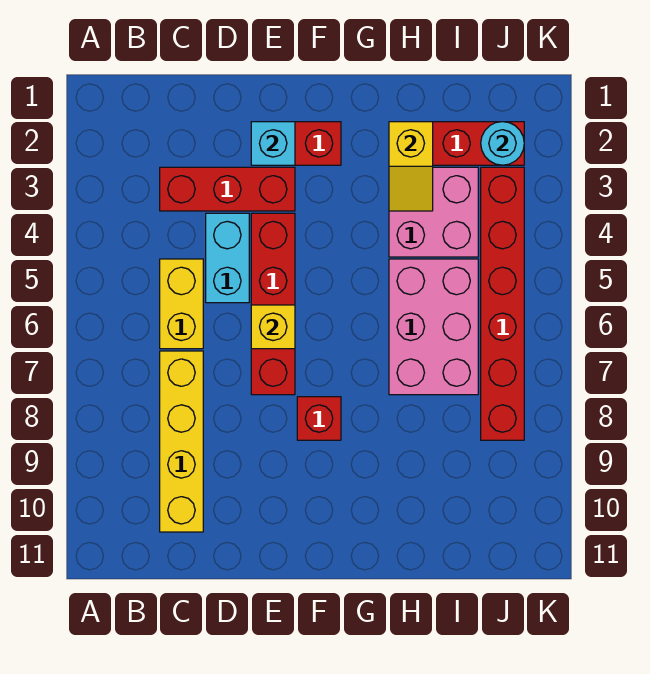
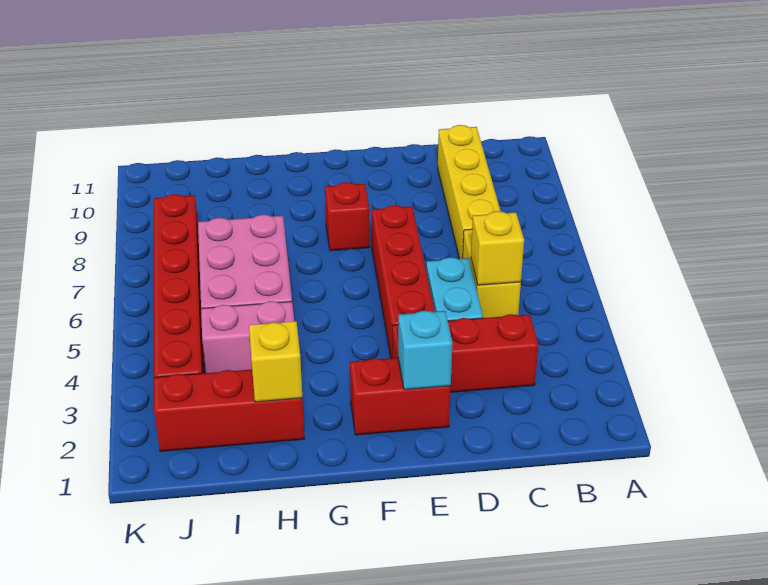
yellow 1x1 brick [251,305,295,349] -> yellow 1x1 brick moved to [471,211,524,285]
pink 2x2 brick [389,167,478,257] -> pink 1x2 brick [201,301,294,373]
cyan 1x1 round brick [481,122,524,165] -> none

